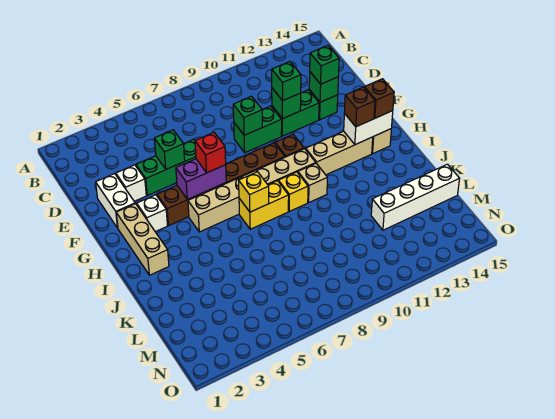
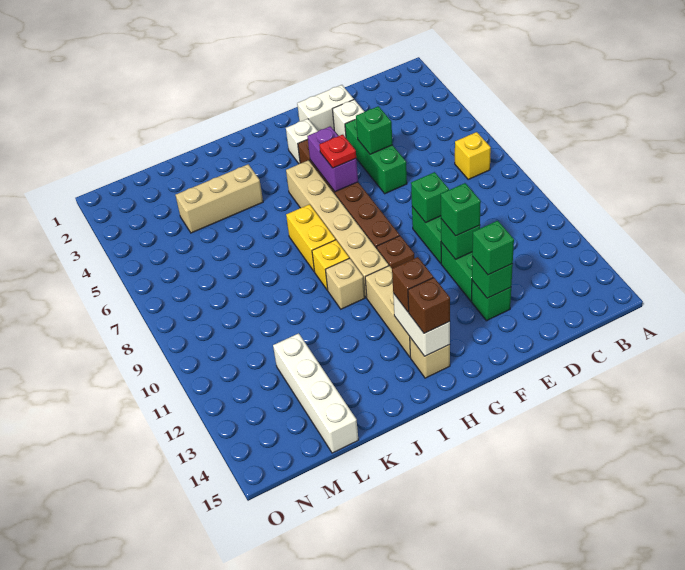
tan 1x3 brick [116,204,169,275] -> tan 1x3 brick moved to [175,164,263,233]
red 1x1 brick [195,133,226,173] -> red 1x1 plate [319,135,356,168]
yellow 1x1 brick [239,172,269,212] -> yellow 1x1 brick moved to [455,132,491,179]

